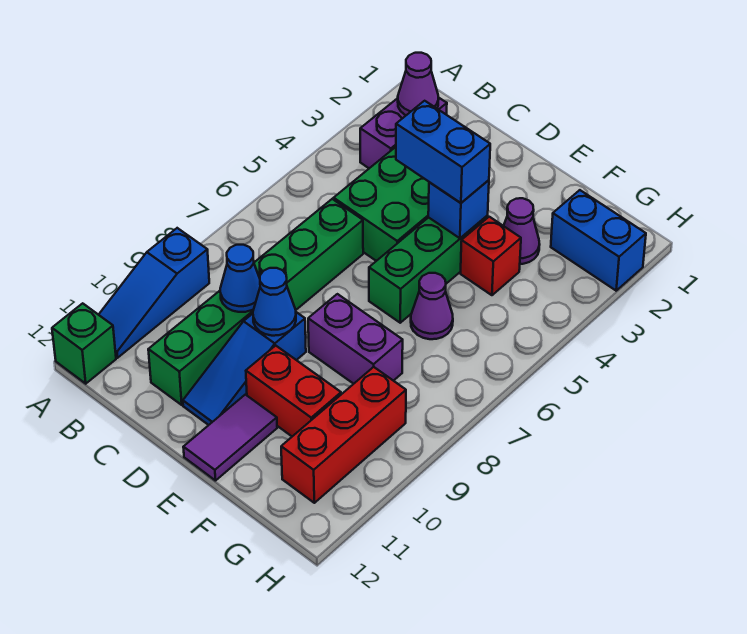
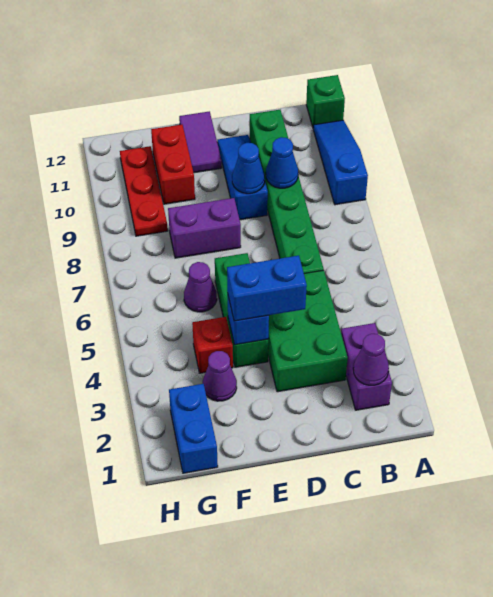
red 1x2 brick [246,346,341,436] -> red 1x2 brick turned to [151,125,195,204]
blue 1x2 brick [551,190,646,291] -> blue 1x2 brick turned to [169,384,218,473]
red 1x3 brick [281,367,406,503] -> red 1x3 plate [120,146,168,236]

